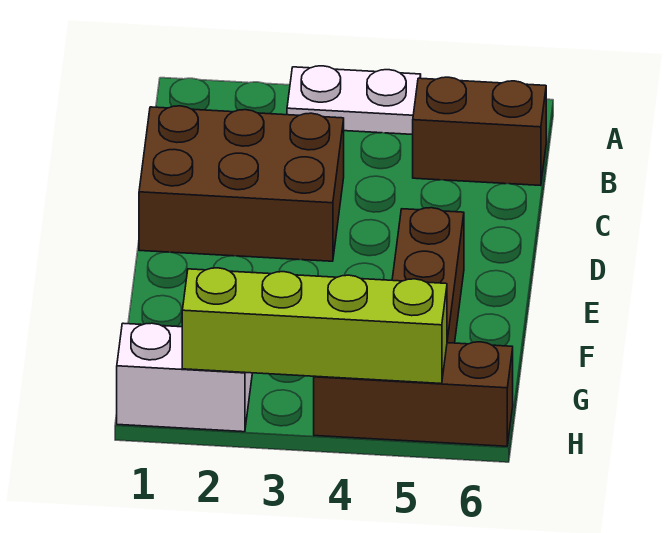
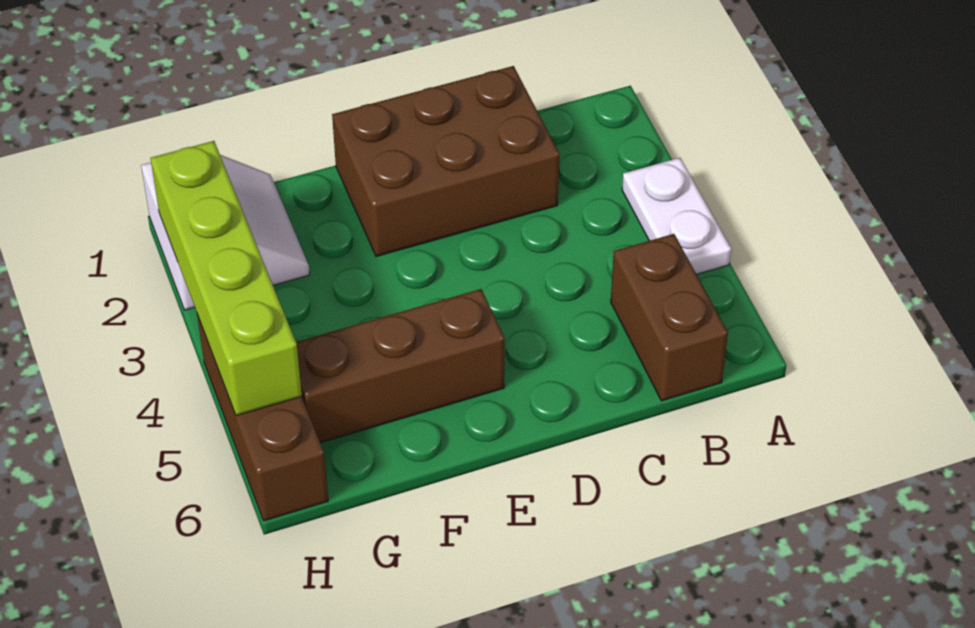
brown 2x3 brick [139,106,344,261] -> brown 2x3 brick turned to [332,66,559,257]

